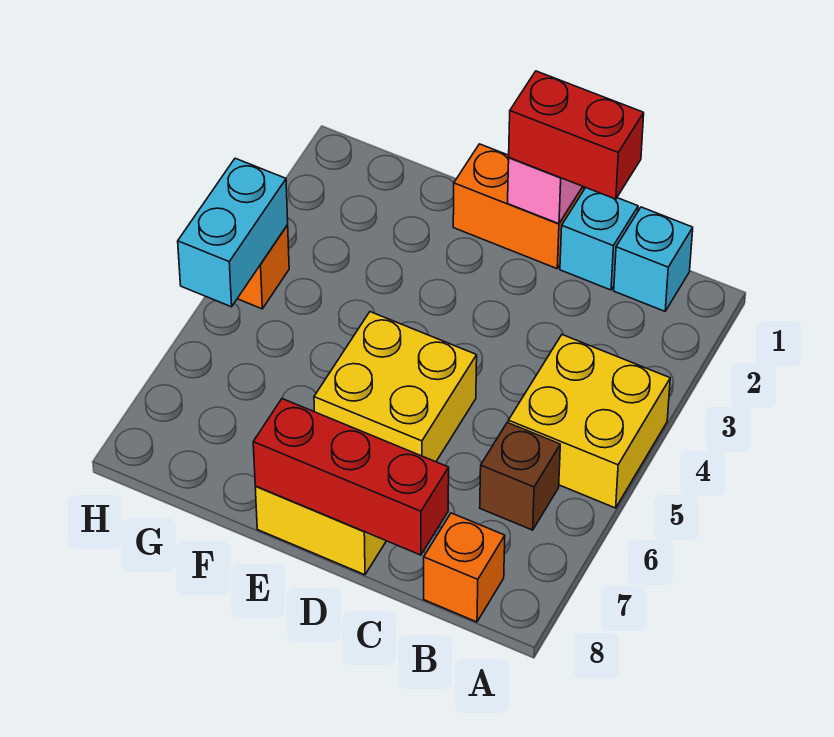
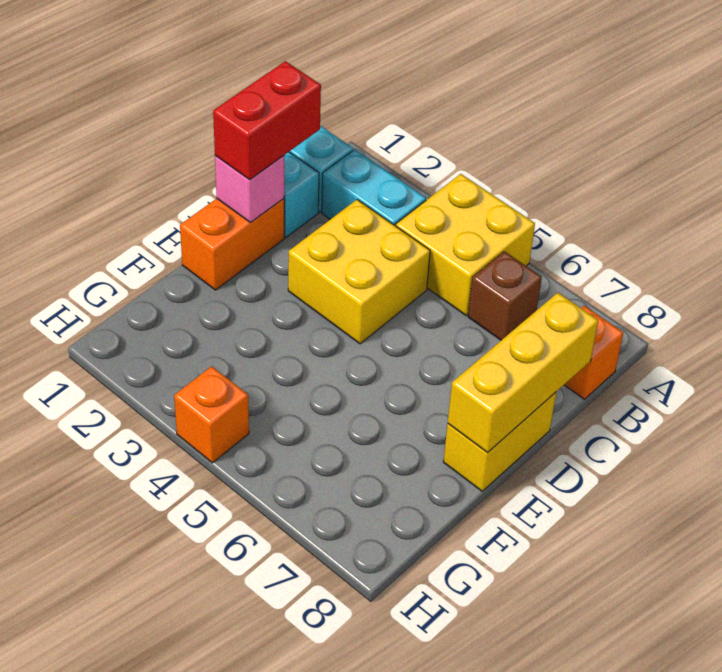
red 1x3 brick [253,399,449,555] -> yellow 1x3 brick [448,293,598,453]
yellow 2x2 brick [314,312,477,462] -> yellow 2x2 brick moved to [288,200,430,344]
cyan 1x2 brick [178,158,288,307] -> cyan 1x2 brick moved to [322,149,426,226]

